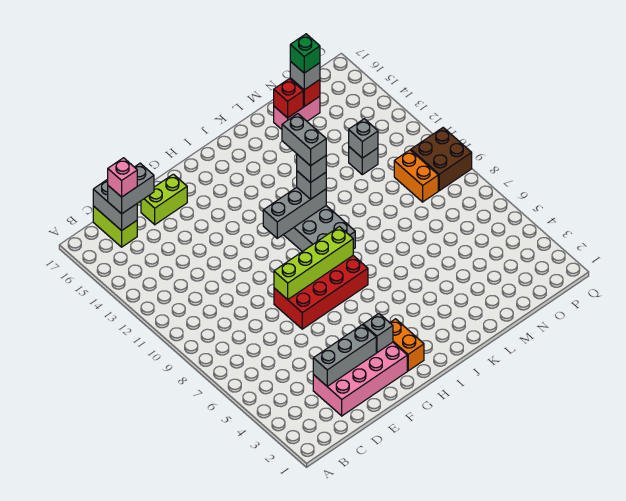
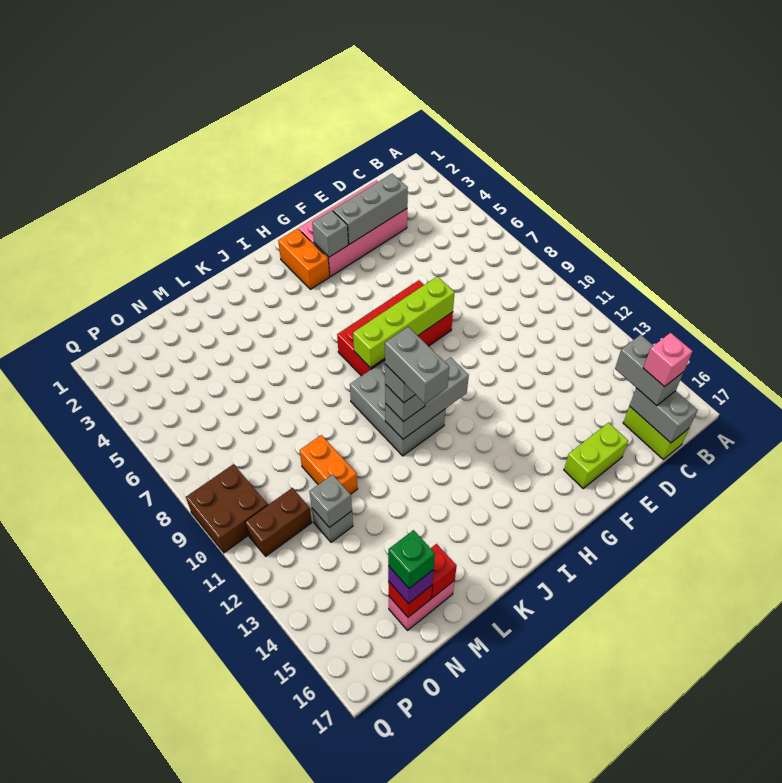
grey 1x2 brick [108,163,154,214] -> grey 1x2 brick turned to [615,335,684,406]
grey 1x1 brick [290,61,320,90] -> purple 1x1 brick [388,566,434,604]
orange 1x2 brick [394,150,438,202] -> orange 1x2 brick moved to [300,435,358,494]
none -> brown 1x2 brick [245,488,312,556]

